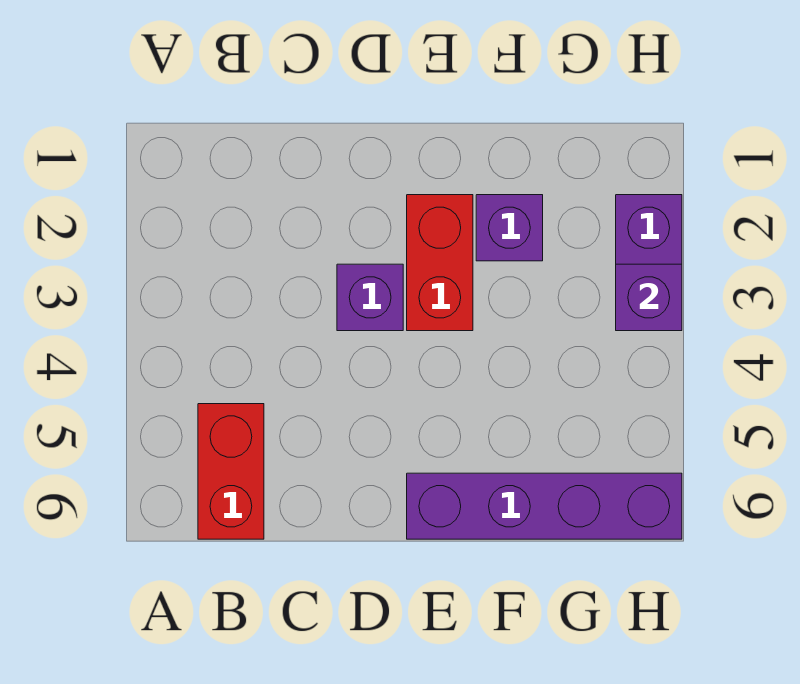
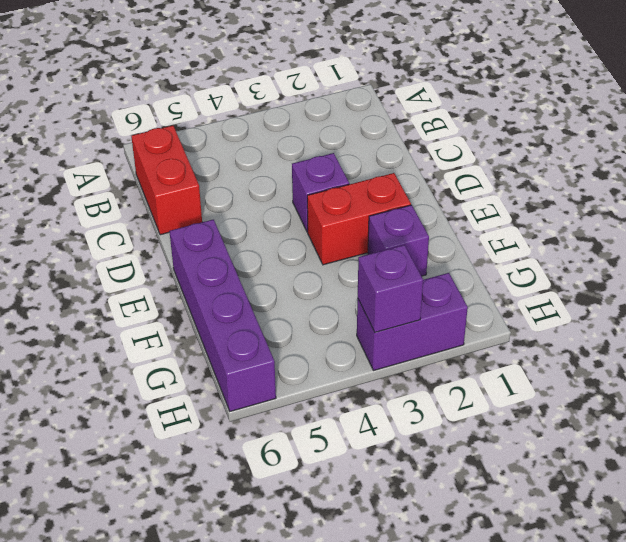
red 1x2 brick [198,404,264,539] -> red 1x2 brick turned to [131,126,202,235]

